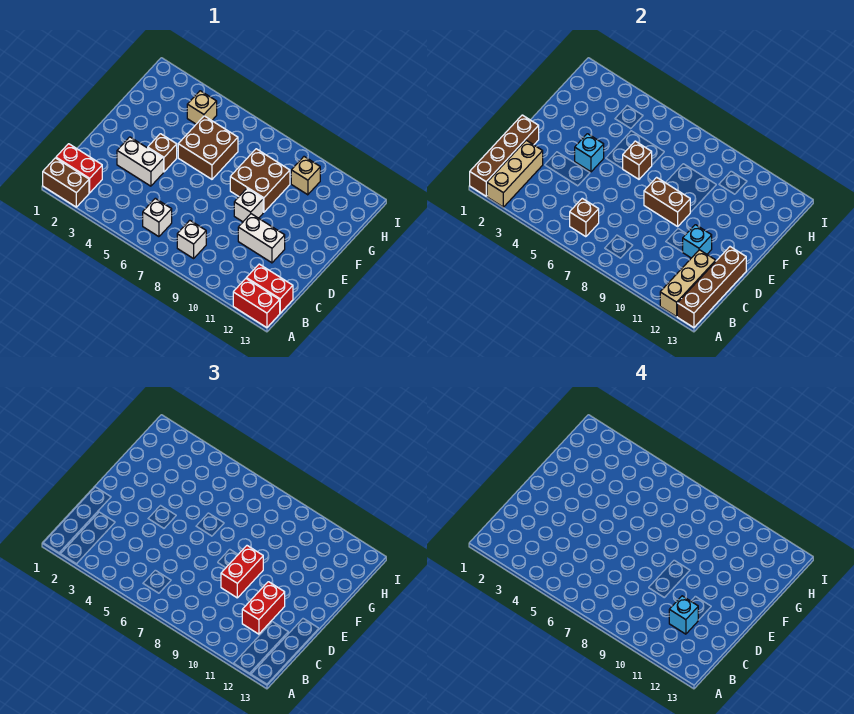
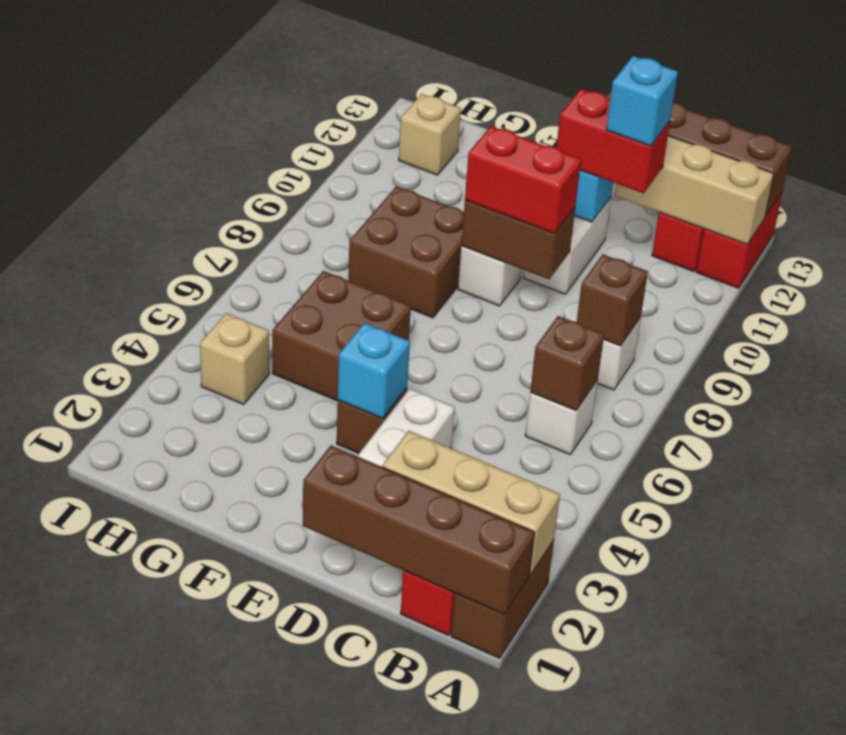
brown 1x2 brick [644,177,690,226] -> brown 1x2 brick turned to [461,200,575,279]
brown 1x1 brick [623,141,652,179] -> brown 1x1 brick moved to [577,254,648,346]
tan 1x1 brick [291,157,320,195] -> tan 1x1 brick moved to [399,94,461,175]

